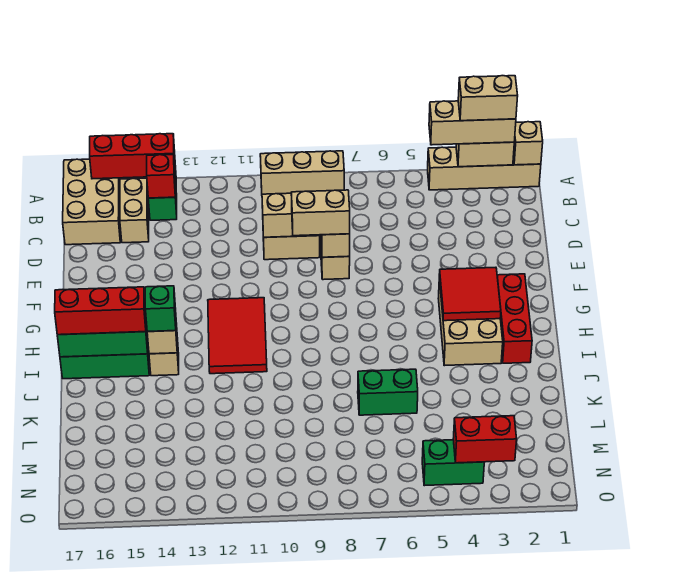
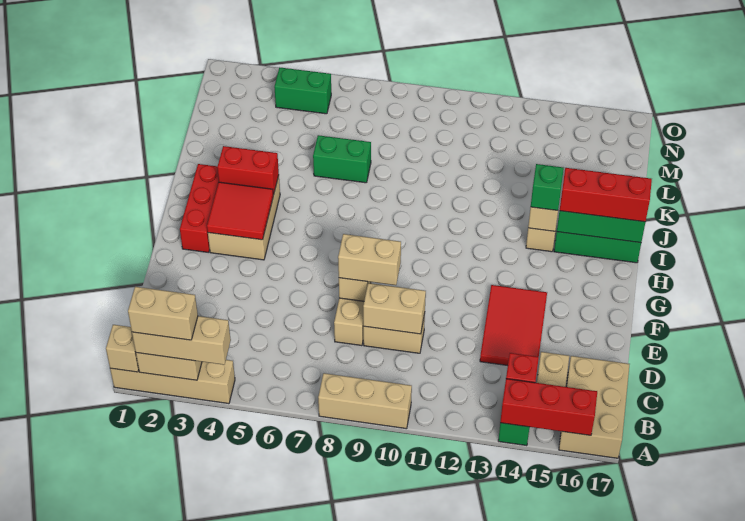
red 2x3 tile [208,298,267,374] -> red 2x3 tile moved to [480,285,547,366]
red 1x2 brick [453,416,517,463] -> red 1x2 brick moved to [217,146,279,195]

